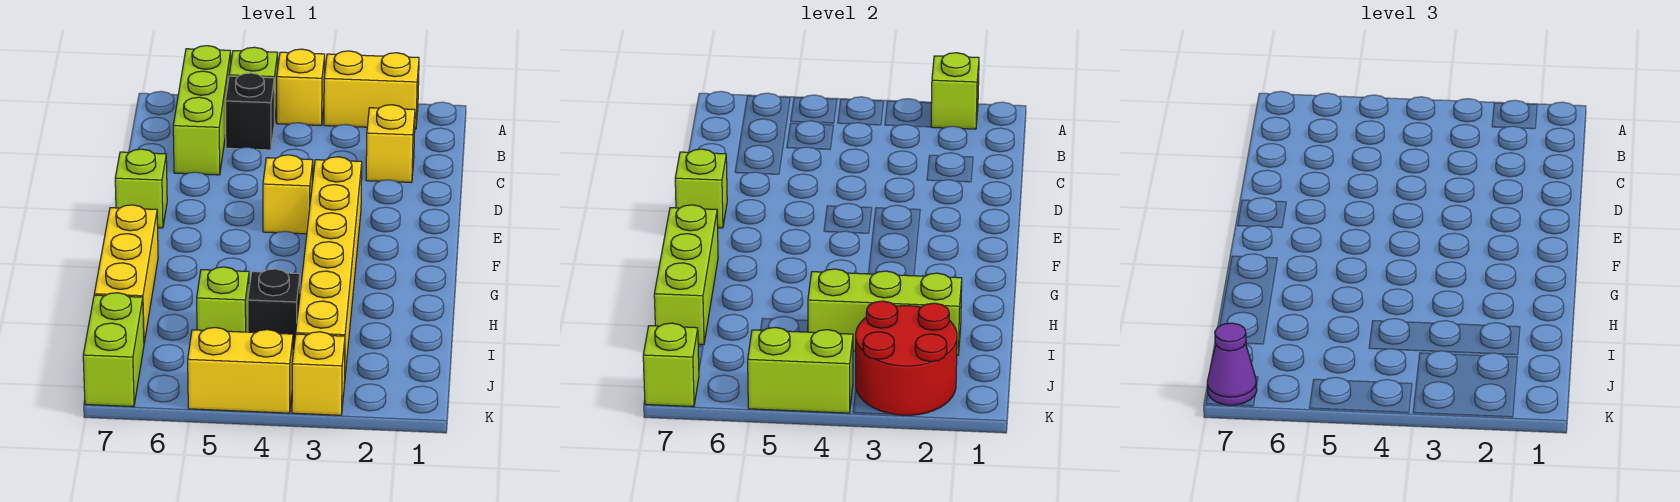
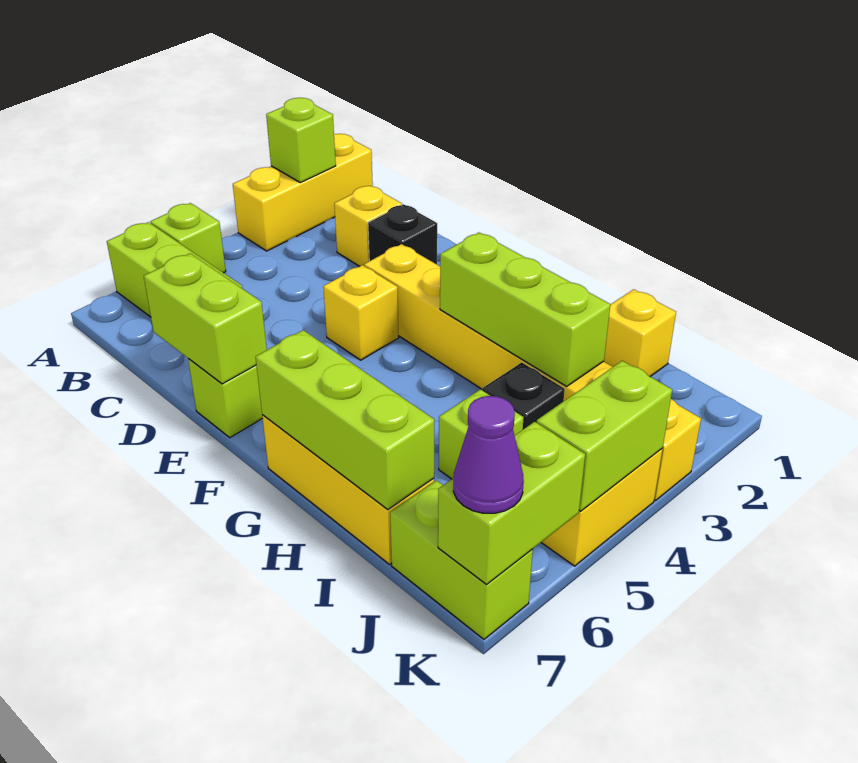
yellow 1x2 brick [324,51,419,129] -> yellow 1x3 brick [233,134,373,251]
yellow 1x1 brick [277,49,325,125] -> yellow 1x1 brick moved to [604,289,676,377]
black 1x1 brick [225,73,274,150] -> black 1x1 brick moved to [368,204,437,264]
lime 1x1 brick [675,149,727,228] -> lime 1x2 brick [144,253,267,384]
lime 1x3 brick [808,269,962,355] -> lime 1x3 brick turned to [440,233,610,386]
red 2x2 round brick [856,301,957,415] -> none
lime 1x1 brick [643,323,699,407] -> lime 1x2 brick [438,422,585,584]

